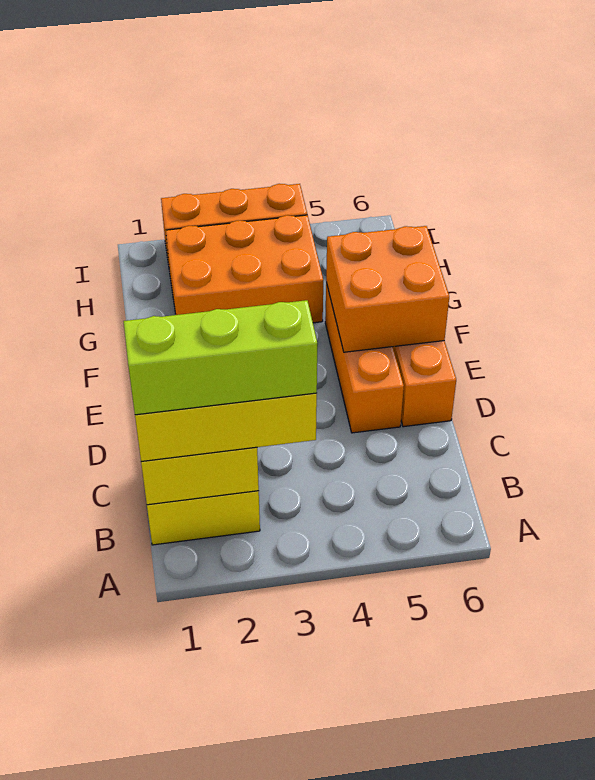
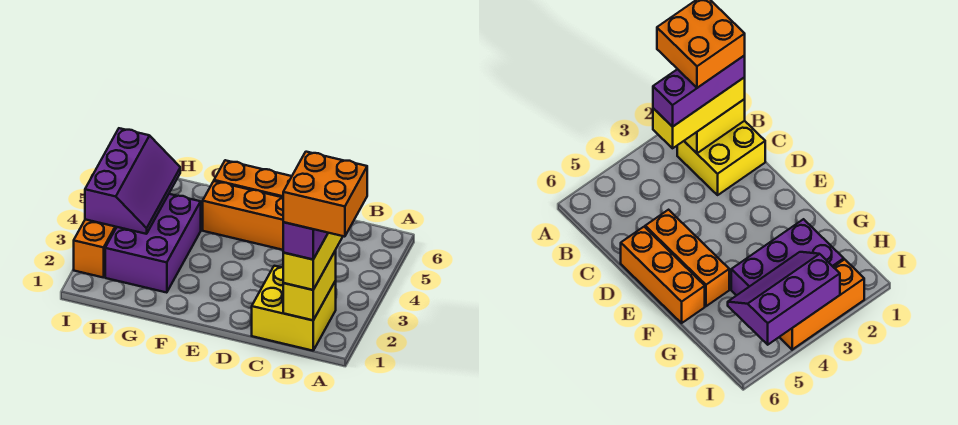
lime 1x3 brick [124,300,317,415] -> purple 1x3 brick [283,222,328,259]
orange 2x2 brick [326,226,449,352] -> orange 2x2 brick moved to [283,152,367,237]
orange 2x3 brick [166,215,323,323] -> purple 2x3 brick [105,194,201,293]
none -> purple 2x3 slope [85,128,180,234]

